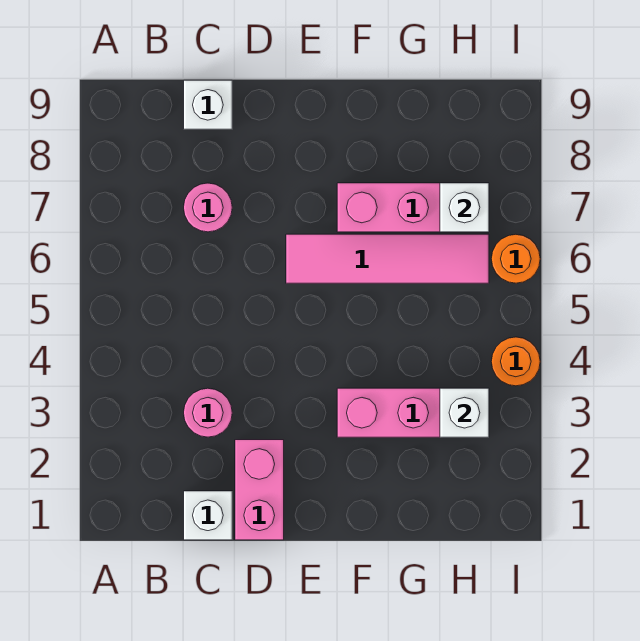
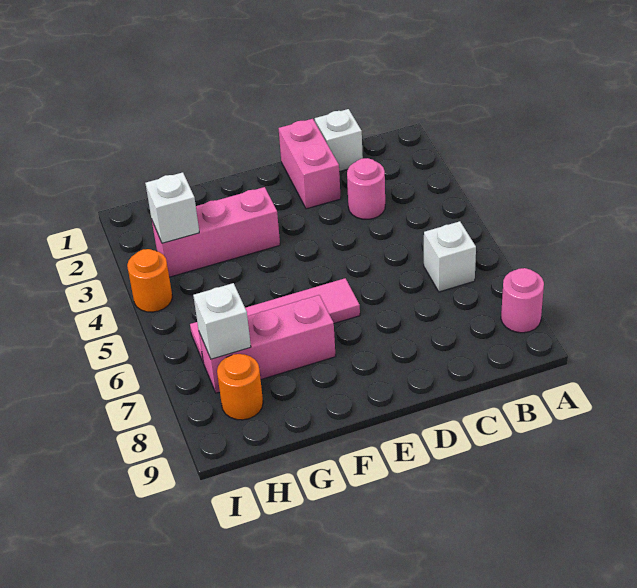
pink 1x1 round brick [184,183,232,232] -> pink 1x1 round brick moved to [501,268,544,333]
white 1x1 brick [184,80,232,129] -> white 1x1 brick moved to [424,221,476,292]
orange 1x1 round brick [491,234,540,283] -> orange 1x1 round brick moved to [217,354,263,420]

